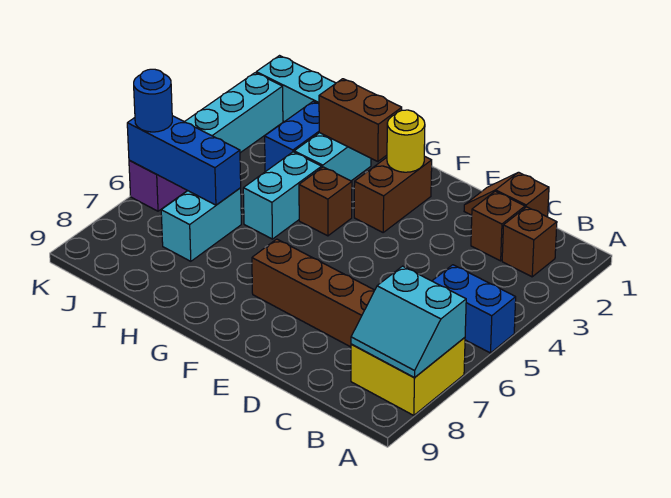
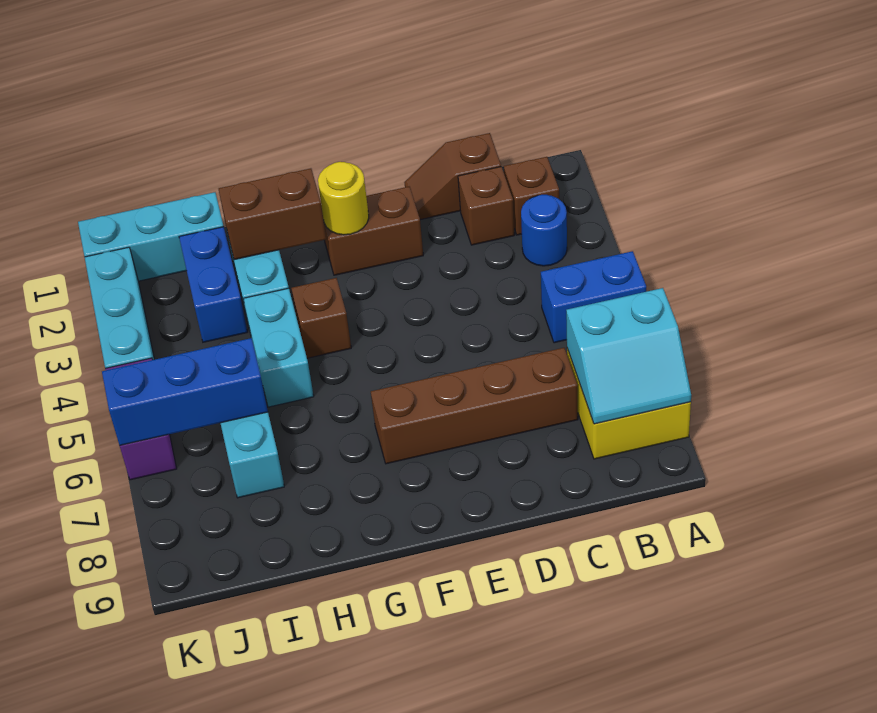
brown 1x2 brick [354,156,432,232] -> brown 1x2 brick turned to [321,186,423,275]
blue 1x1 round brick [134,69,172,132] -> blue 1x1 round brick moved to [521,195,567,266]

